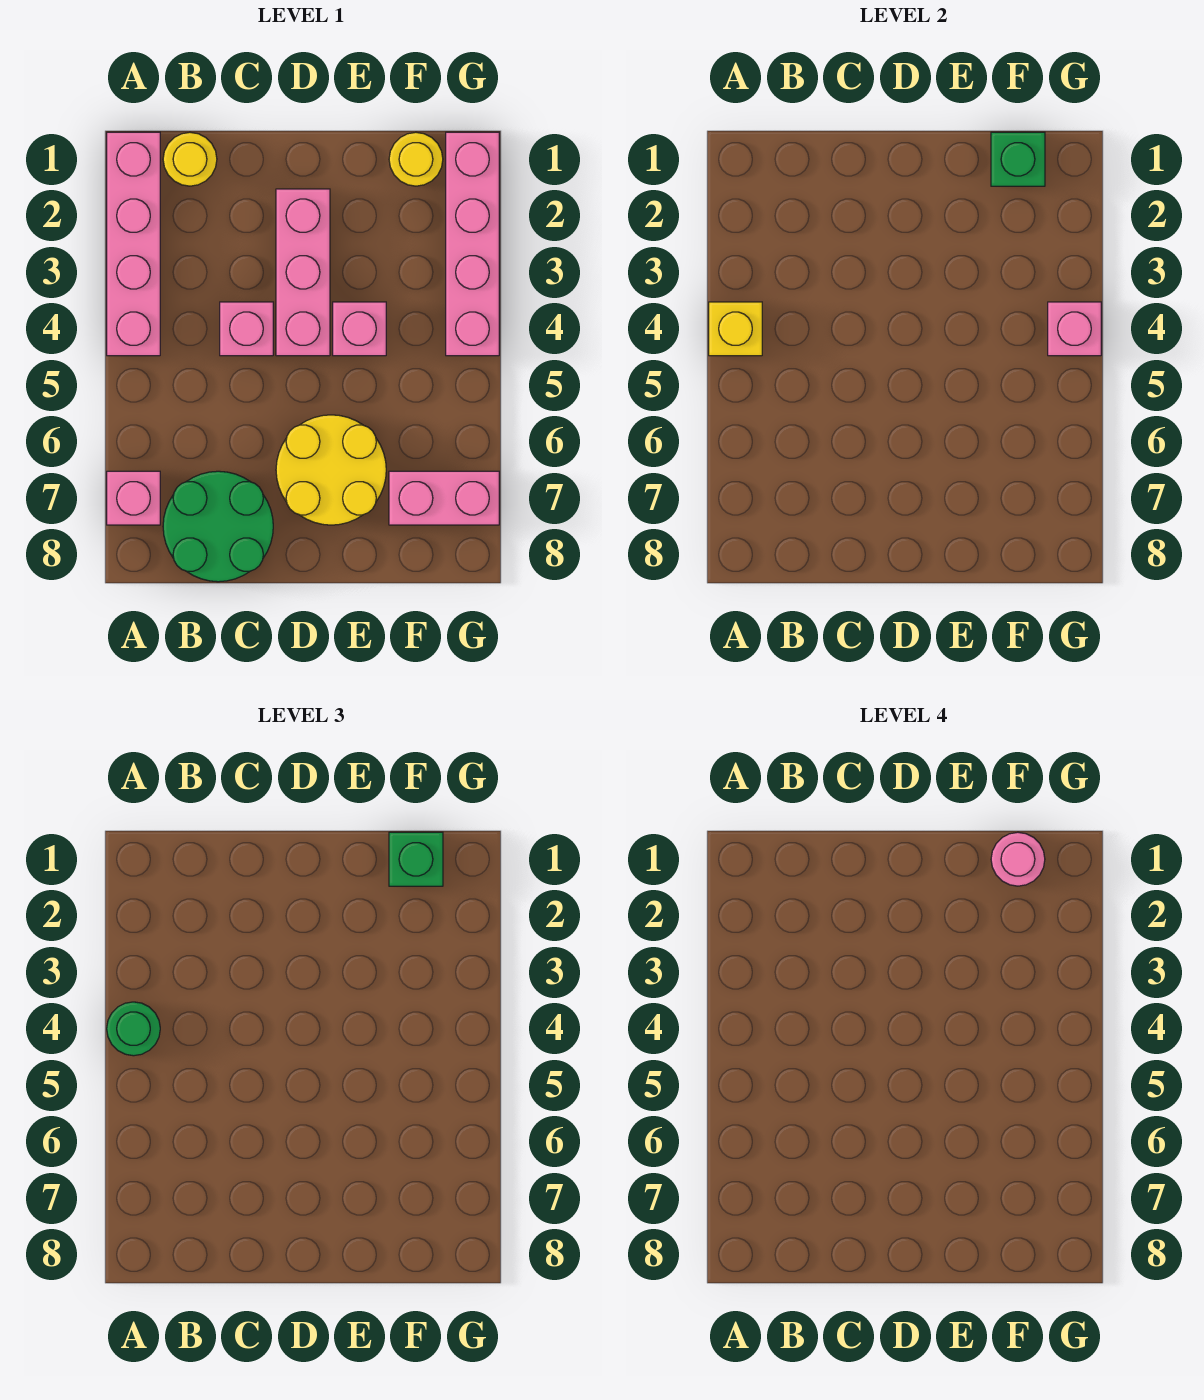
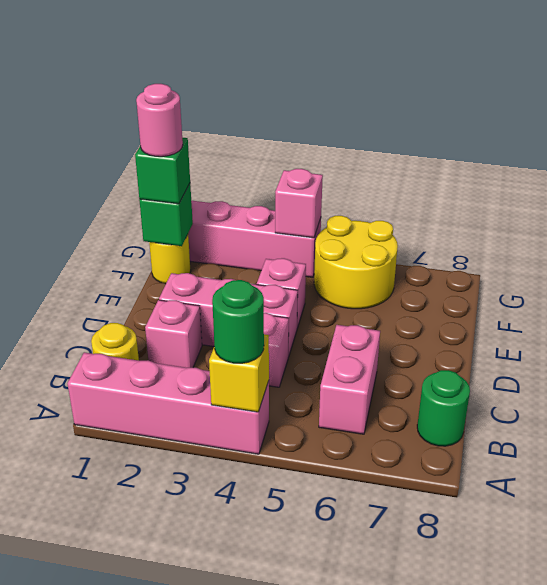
pink 1x1 brick [107,471,160,525] -> pink 1x1 brick moved to [145,300,202,368]
green 2x2 round brick [163,471,273,582] -> green 1x1 round brick [417,370,470,446]
yellow 2x2 round brick [276,415,386,525] -> yellow 2x2 round brick moved to [314,216,398,309]
pink 1x2 brick [389,471,499,525] -> pink 1x2 brick moved to [319,325,380,434]

